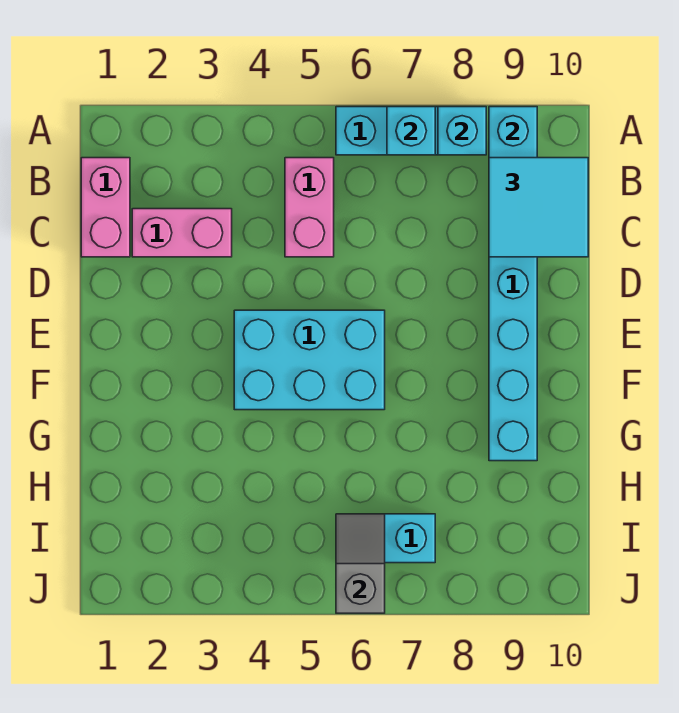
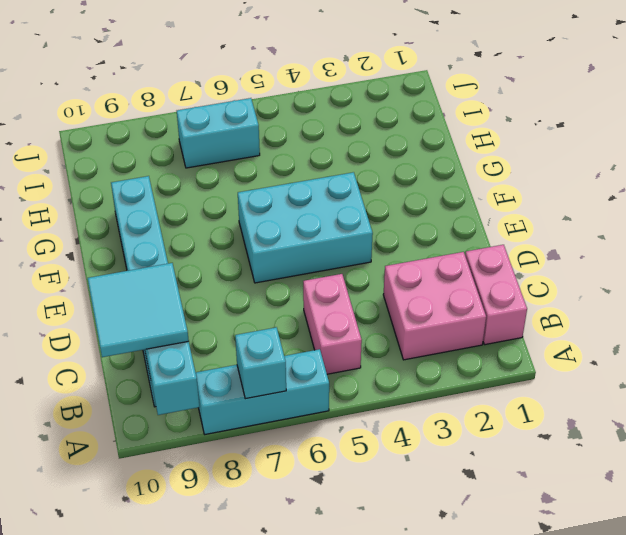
cyan 1x1 brick [438,107,486,155] -> none
pink 1x2 brick [132,209,232,257] -> pink 2x2 brick [383,252,486,360]
grey 1x2 slope [336,514,385,613] -> none

